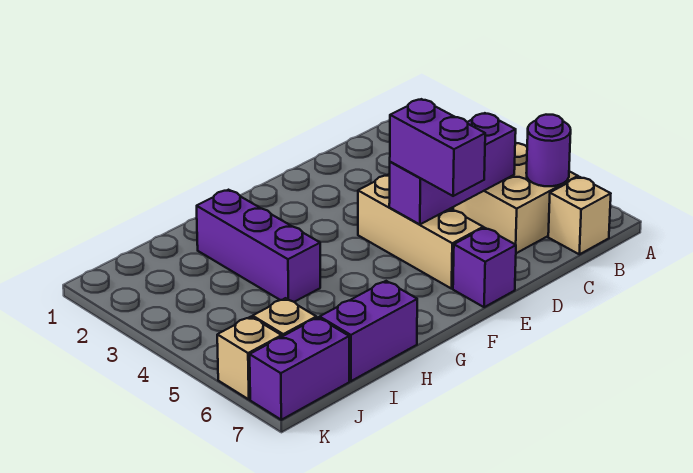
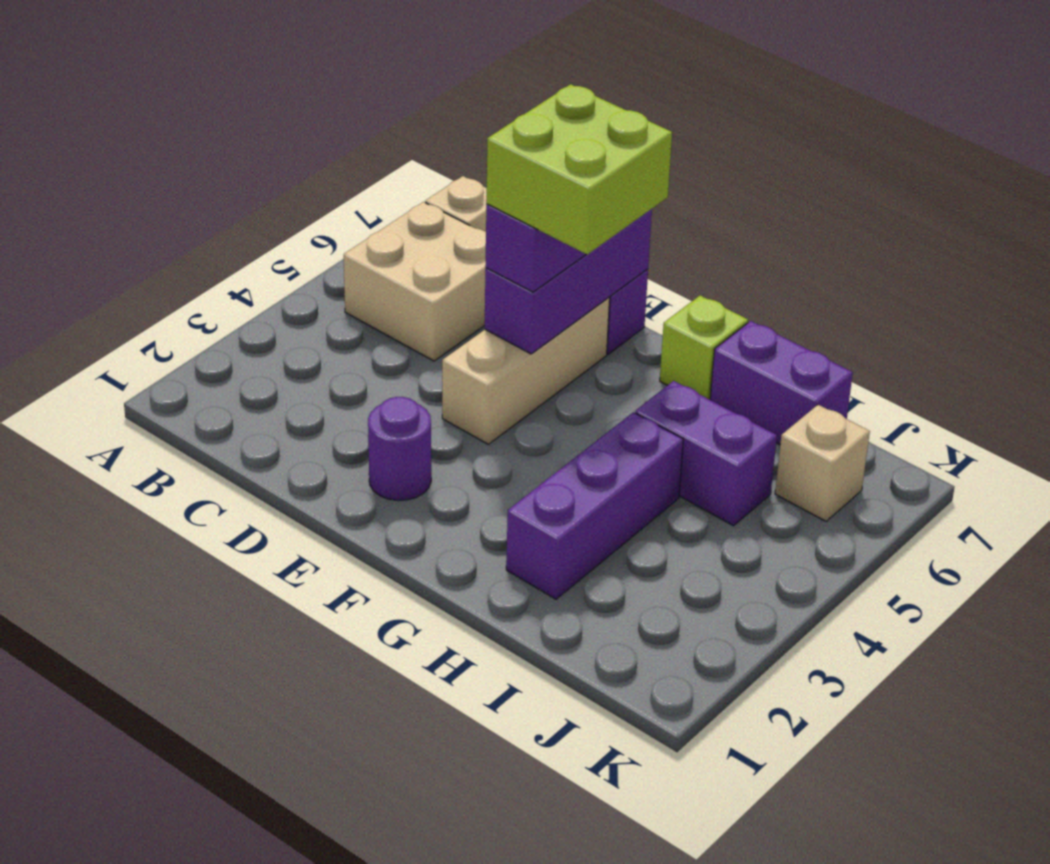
purple 1x1 round brick [526,115,571,186] -> purple 1x1 round brick moved to [368,397,431,500]
purple 1x3 brick [389,113,516,224] -> purple 1x3 brick turned to [485,209,652,354]
none -> lime 2x2 brick [486,84,672,255]
none -> lime 1x1 brick [660,295,748,400]
purple 1x2 brick [250,318,349,420] -> purple 1x2 brick moved to [635,381,777,526]
tan 1x1 brick [217,317,282,399] -> none

